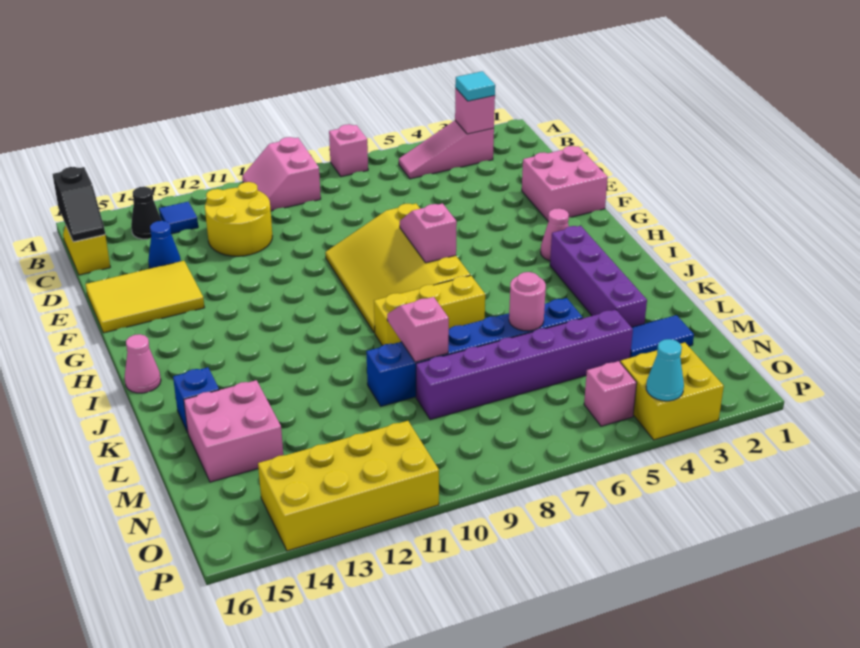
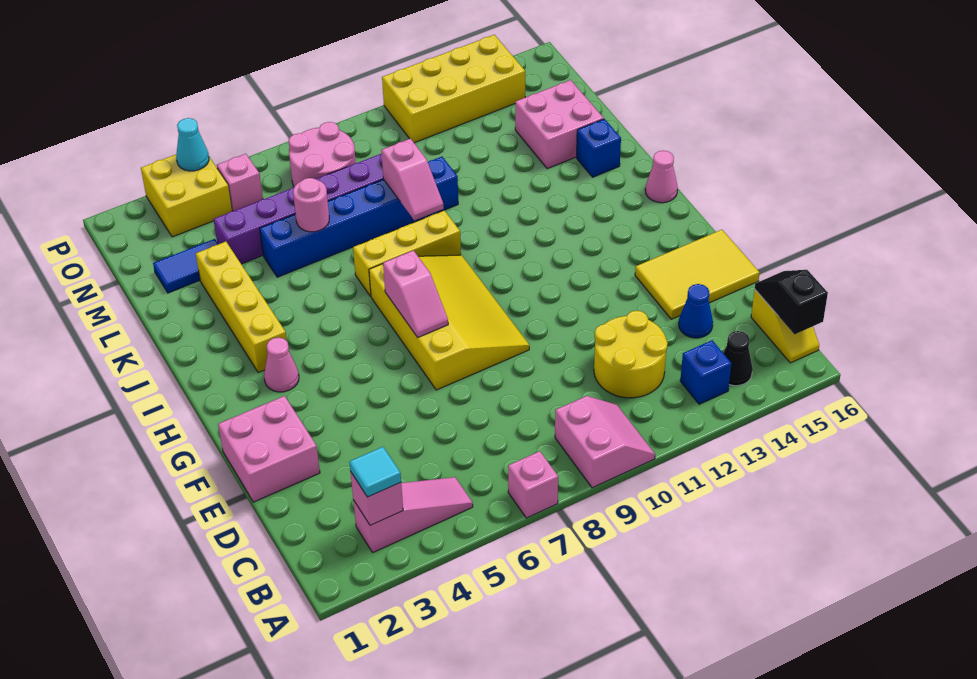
blue 1x1 tile [159,202,198,234] -> blue 1x1 brick [680,340,731,404]
purple 1x4 brick [550,226,647,327] -> yellow 1x4 brick [196,242,287,372]
none -> pink 2x2 round brick [289,122,356,187]

